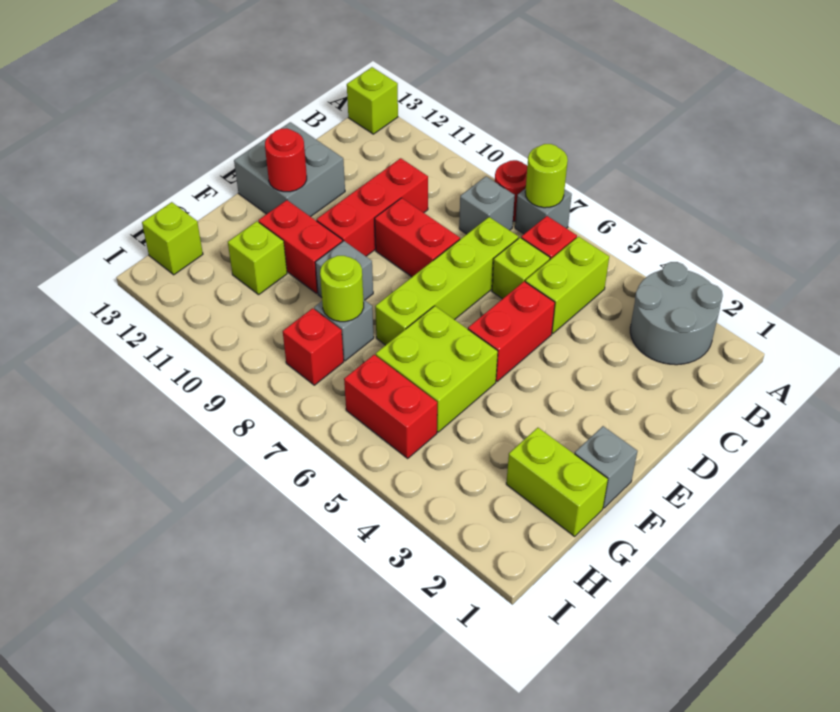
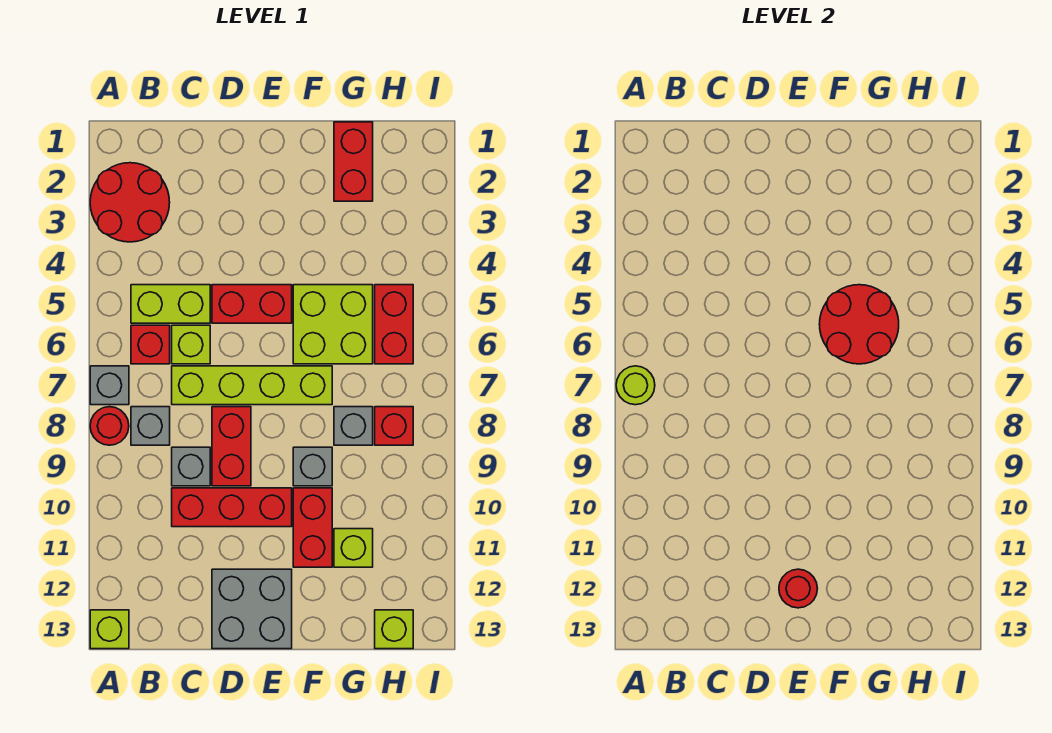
grey 2x2 round brick [630,262,723,365] -> red 2x2 round brick [90,163,170,242]
grey 1x1 brick [575,426,637,508] -> grey 1x1 brick moved to [172,447,210,486]
none -> red 2x2 round brick [819,285,899,364]
lime 1x2 brick [506,428,608,536] -> red 1x2 brick [334,122,373,201]
lime 1x1 round brick [320,256,364,322] -> none

